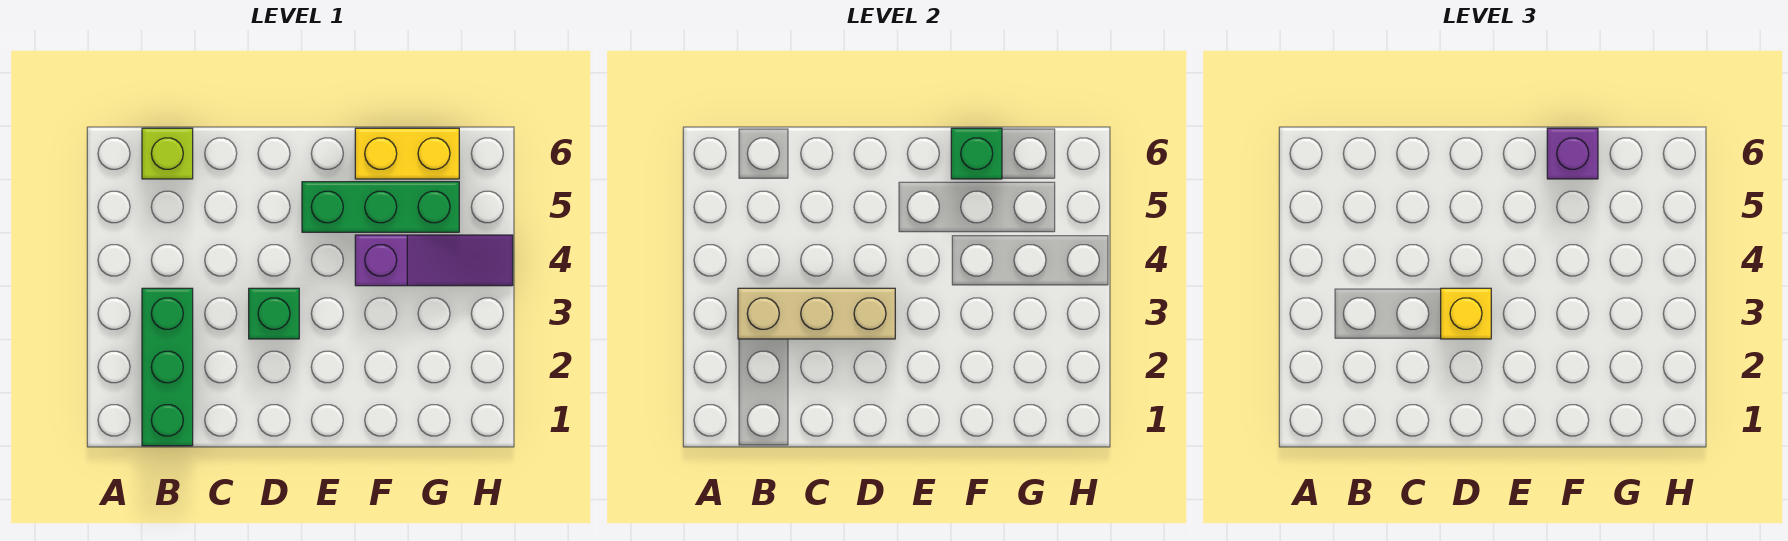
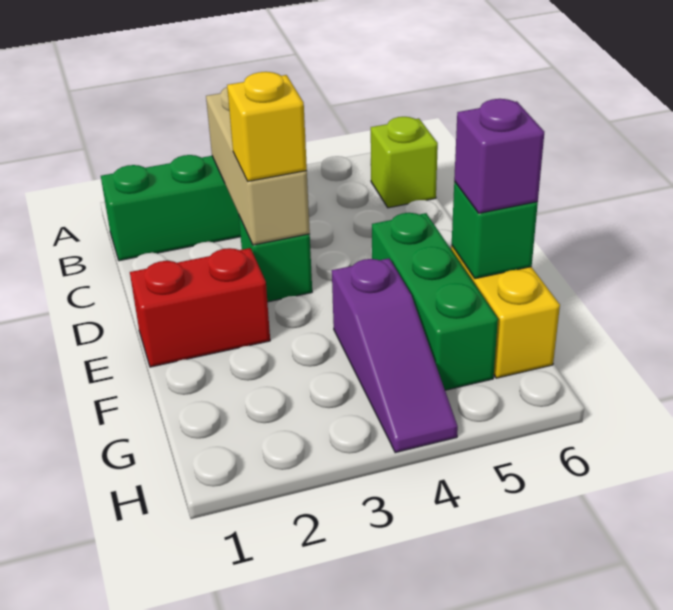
none -> red 1x2 brick [130,248,270,367]

